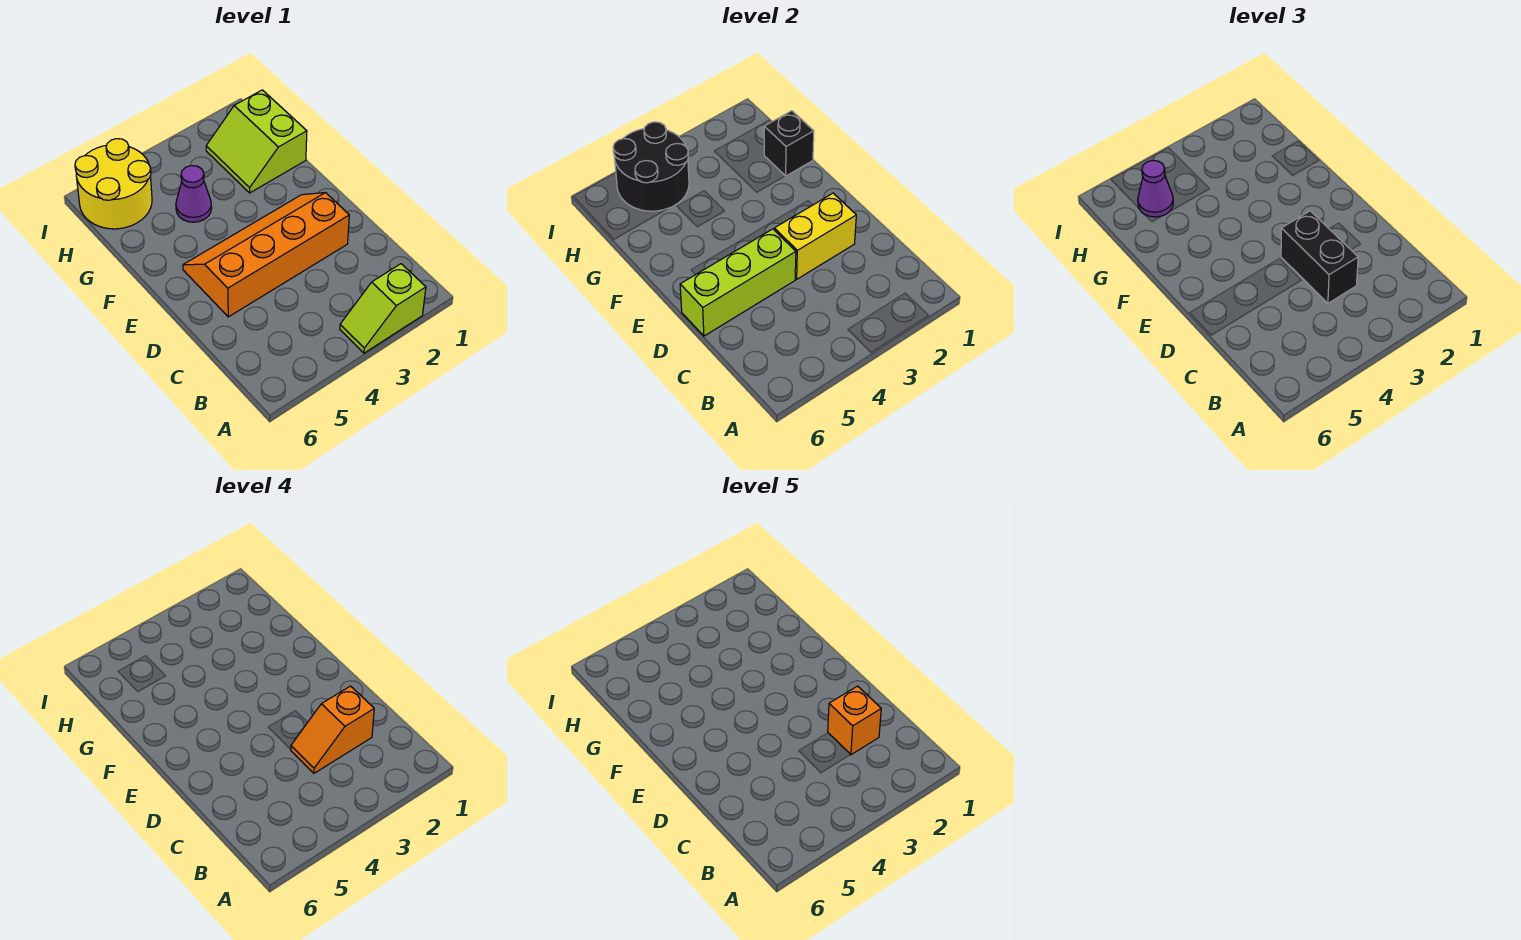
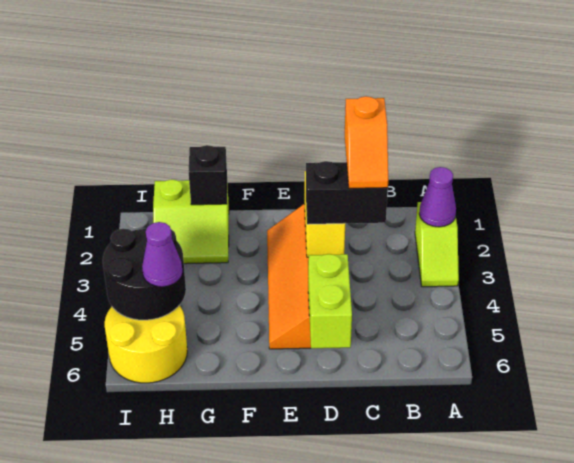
orange 1x1 brick [828,686,881,755] -> none
lime 1x3 brick [680,229,796,336] -> lime 1x2 brick [308,254,352,348]
purple 1x1 cone [176,166,212,222] -> purple 1x1 cone moved to [419,167,456,227]

